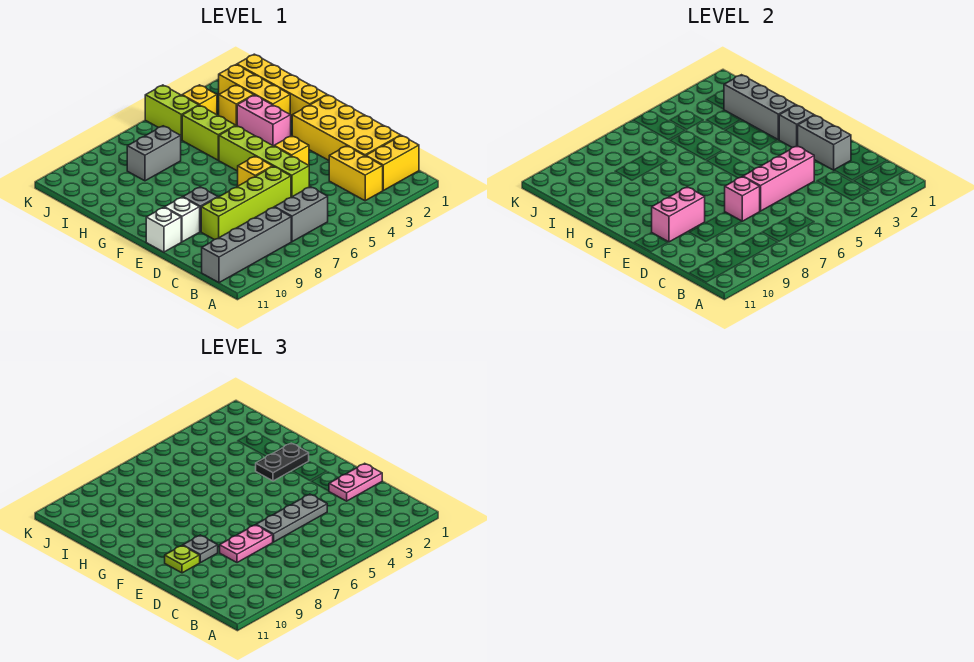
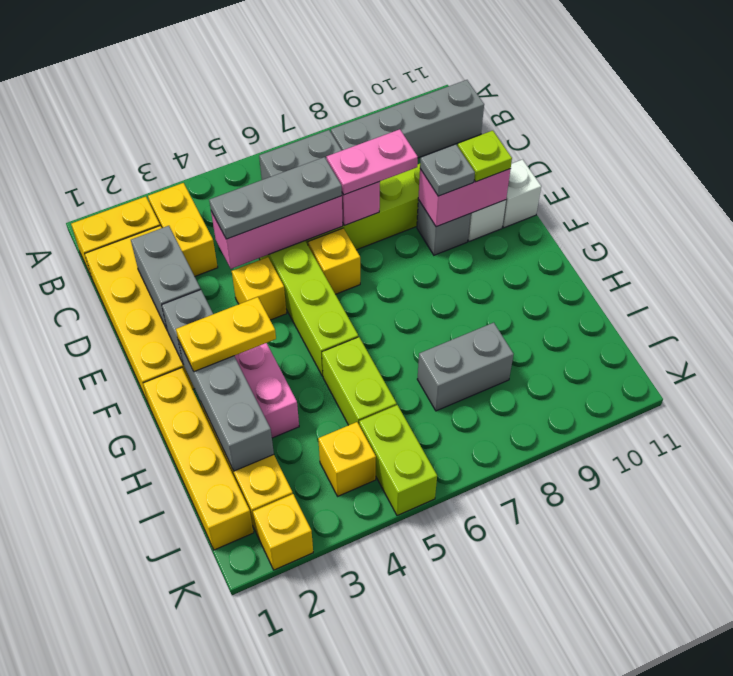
pink 1x2 plate [329,463,382,501] -> none
black 1x2 plate [256,443,309,481] -> yellow 1x2 plate [176,297,276,372]
yellow 1x1 brick [219,85,254,126] -> yellow 1x1 brick moved to [253,494,313,570]

